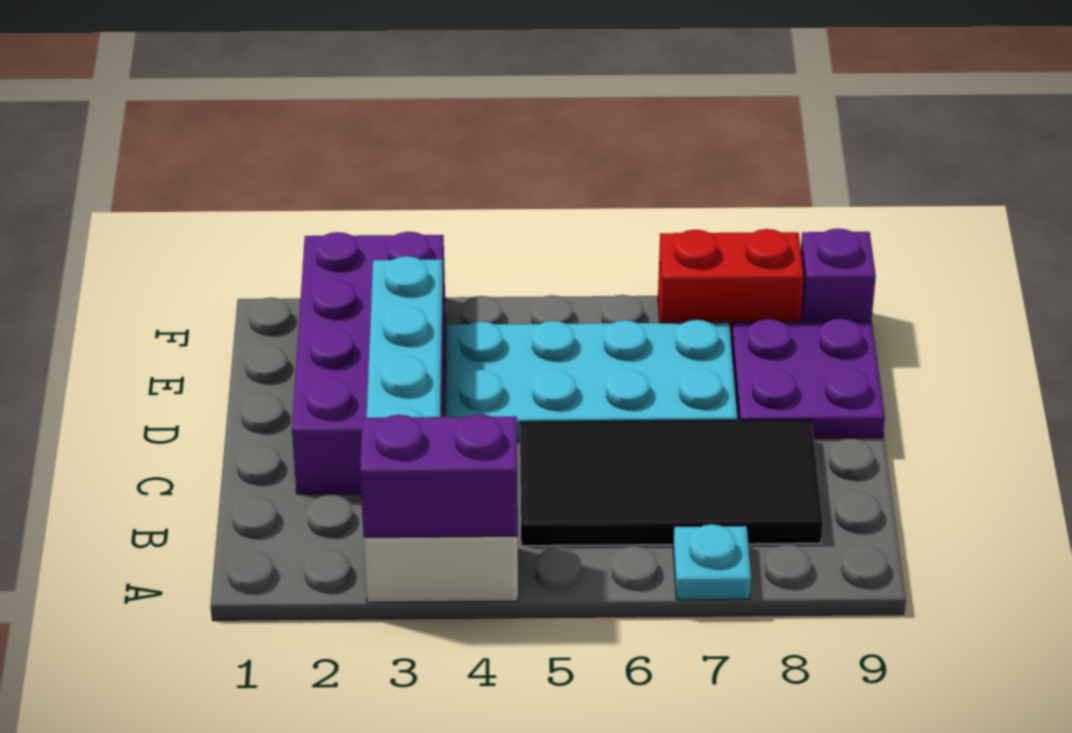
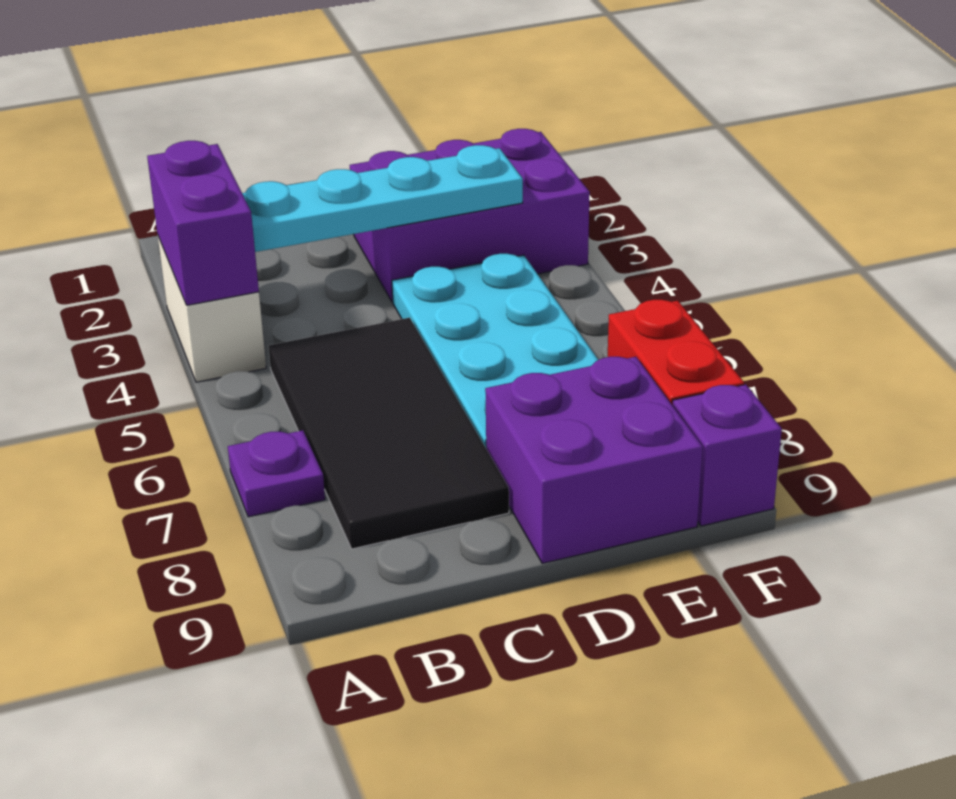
cyan 1x1 plate [673,524,751,600] -> purple 1x1 plate [228,430,325,517]
purple 2x4 brick [292,232,445,494] -> purple 2x3 brick [350,129,590,302]
purple 2x2 plate [732,319,885,438] -> purple 2x2 brick [485,357,703,564]

